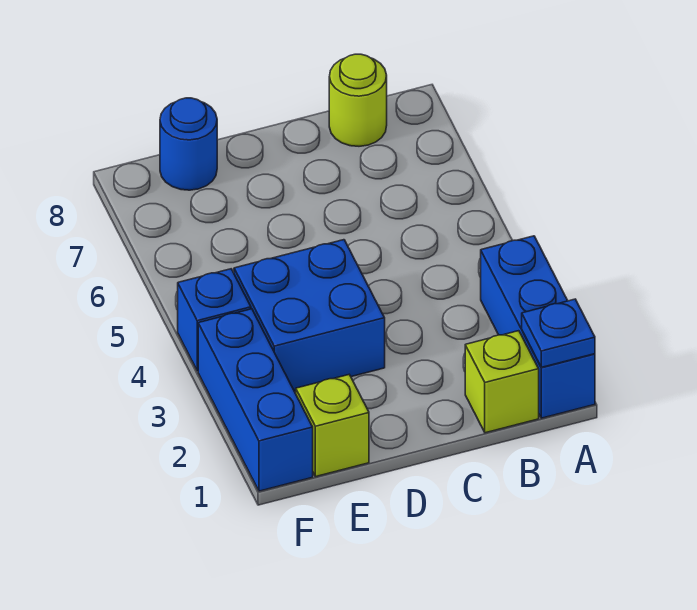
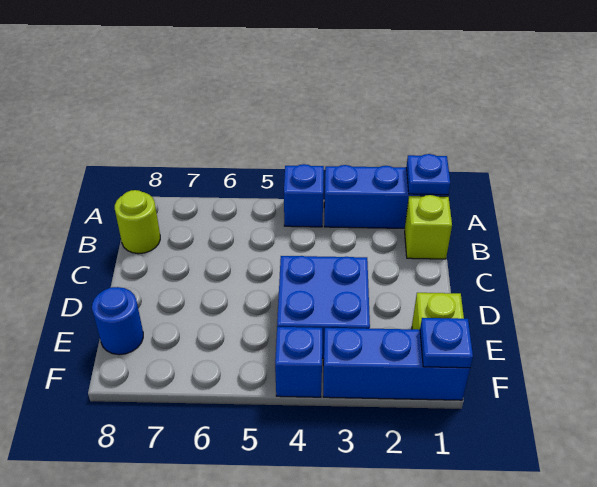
none -> blue 1x1 brick [284,164,324,227]
none -> blue 1x1 plate [420,318,473,368]

